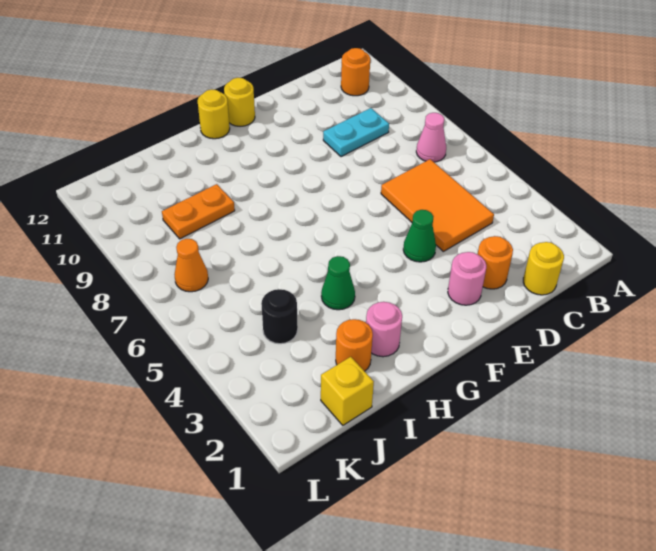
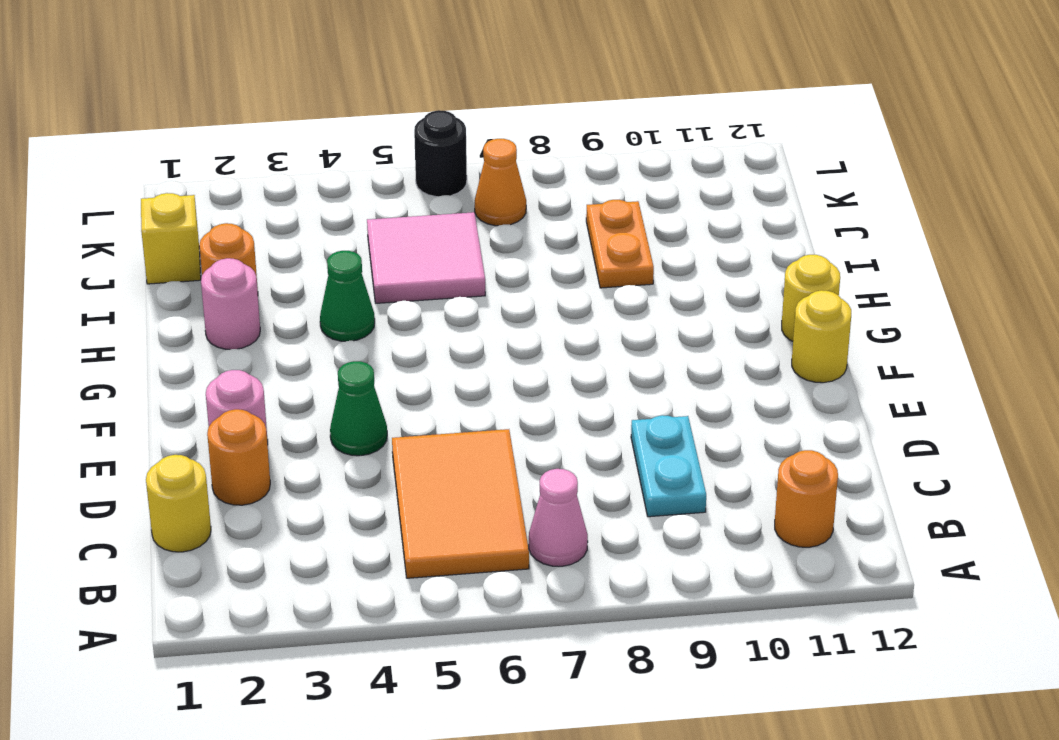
orange 2x3 tile [381,159,494,251] -> orange 2x3 tile turned to [392,429,529,578]
none -> pink 2x2 tile [367,212,485,303]
black 1x1 round brick [261,289,298,344] -> black 1x1 round brick moved to [414,110,467,197]

